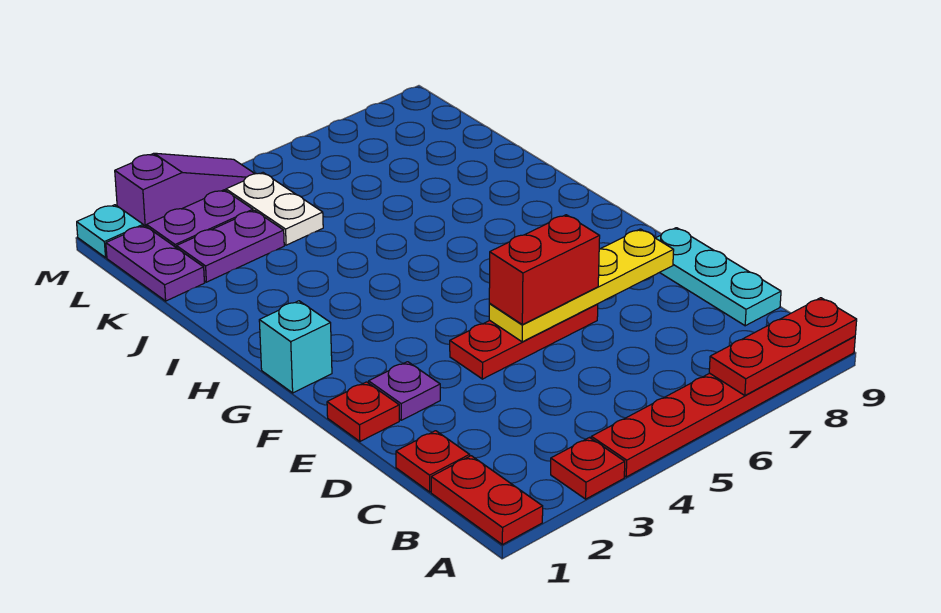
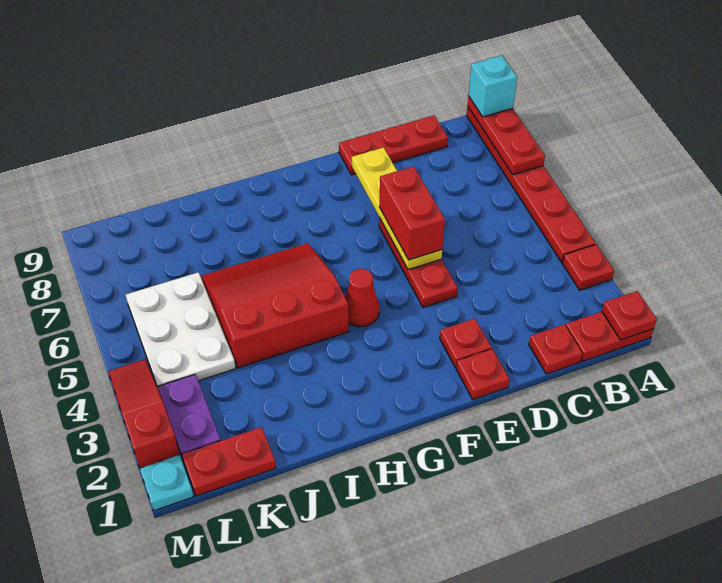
none -> red 1x1 plate [602,291,657,340]
cyan 1x3 plate [656,228,781,326] -> red 1x3 plate [339,116,448,175]
purple 1x1 plate [369,362,440,420] -> red 1x1 plate [440,318,491,368]
cyan 1x1 brick [259,301,332,393] -> cyan 1x1 brick moved to [469,56,517,117]
none -> red 1x1 cone [345,269,380,327]
none -> red 3x3 slope [201,243,349,368]
purple 1x2 plate [106,226,204,301] -> red 1x2 plate [182,427,276,496]
purple 1x2 plate [177,210,284,282] -> none
white 1x2 plate [226,173,323,245] -> white 2x3 plate [126,272,236,388]
purple 1x3 slope [115,153,255,227] -> red 1x3 slope [108,359,179,468]

